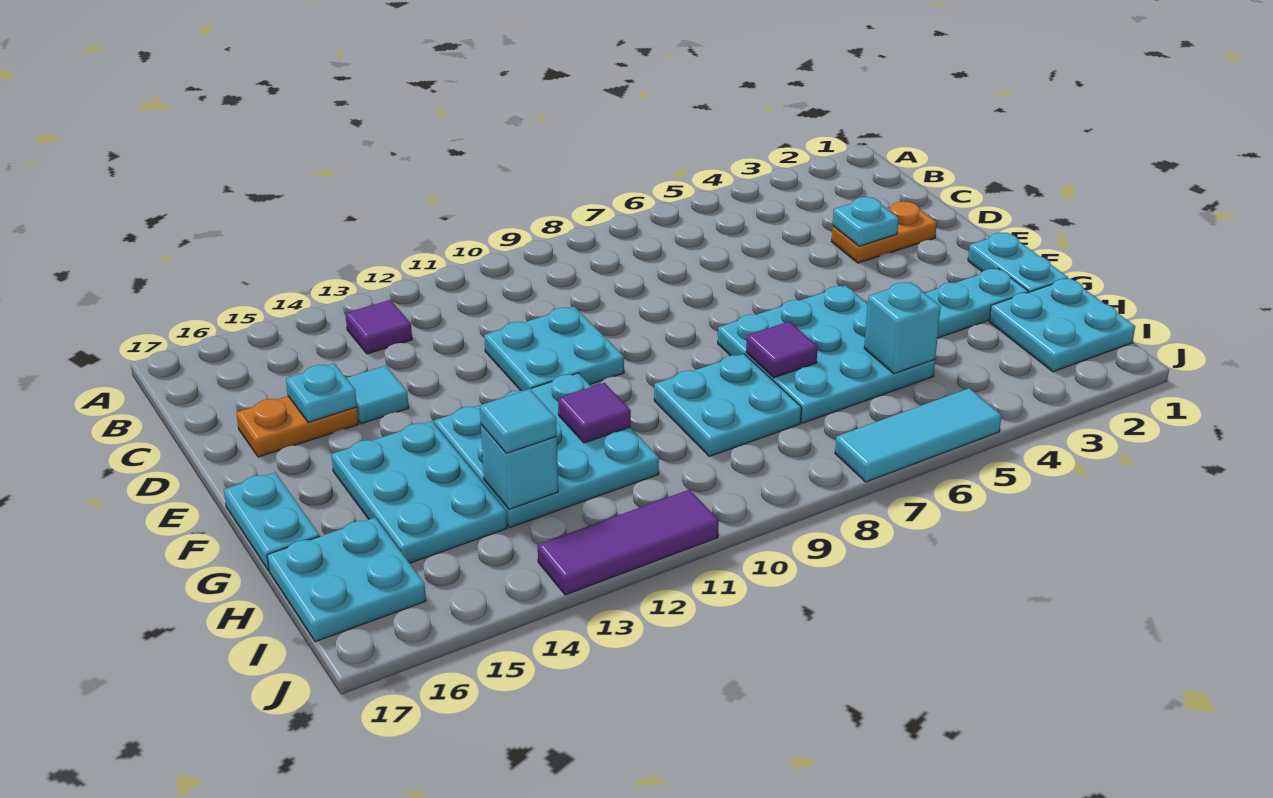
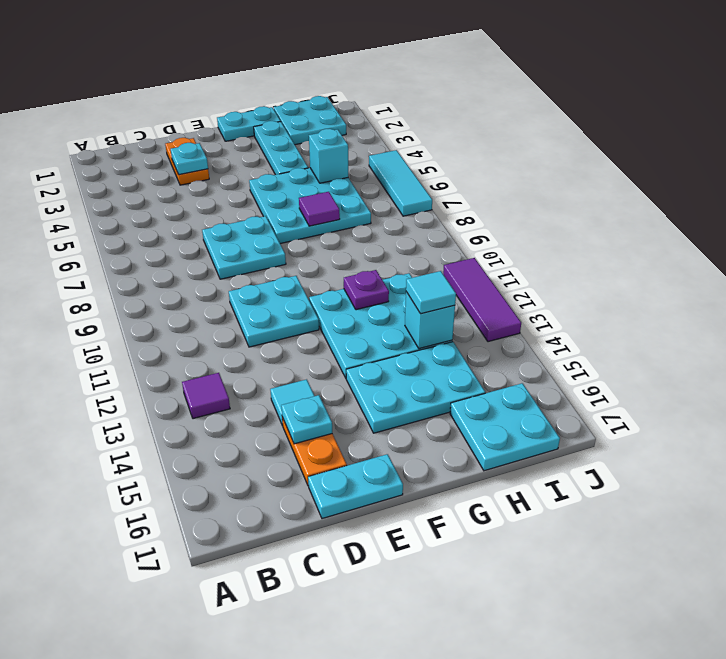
cyan 1x2 plate [224,472,319,571] -> cyan 1x2 plate moved to [308,454,403,519]
cyan 2x2 plate [654,354,801,456] -> cyan 2x2 plate moved to [202,216,286,279]
purple 1x1 tile [558,383,631,443] -> purple 1x1 plate [344,270,389,310]

